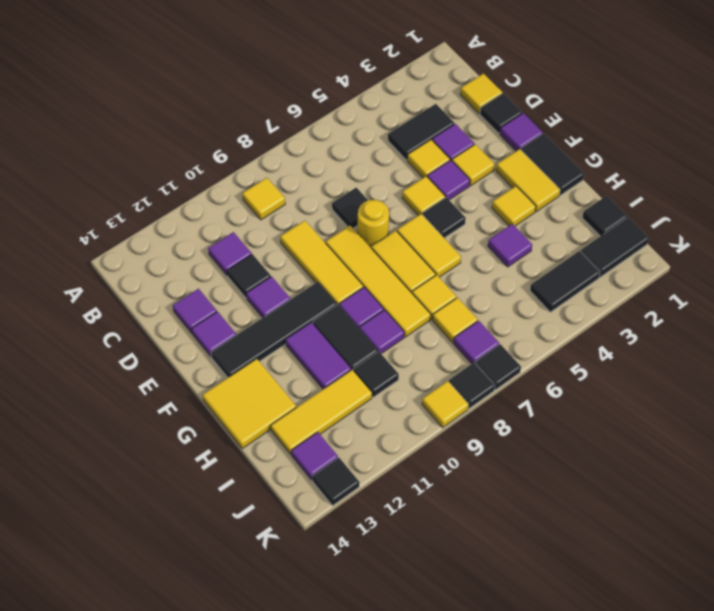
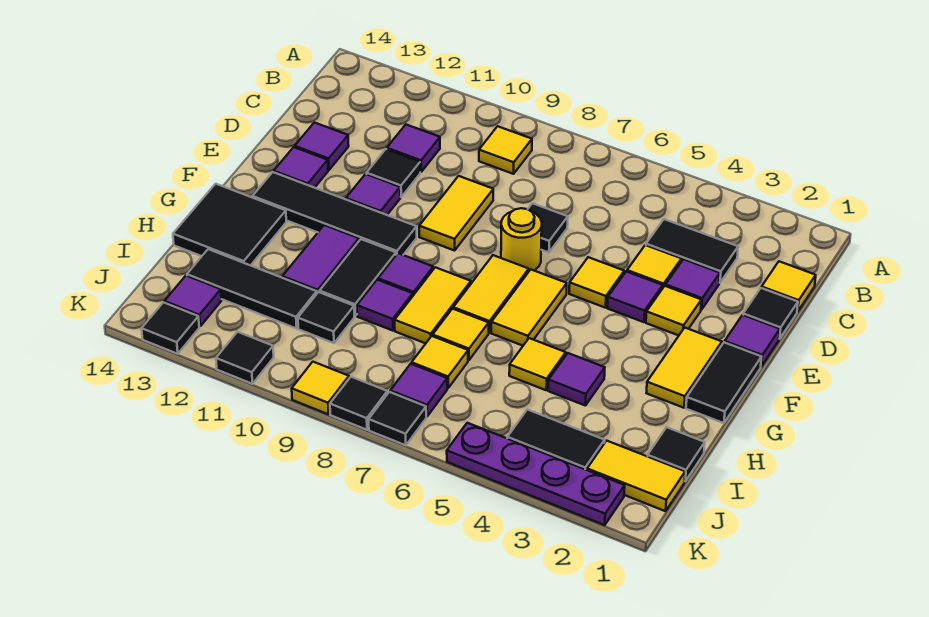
yellow 1x3 tile [280,221,363,305] -> yellow 1x2 tile [419,176,493,251]
yellow 1x4 tile [326,225,431,337] -> yellow 1x2 tile [395,267,471,343]
black 1x1 tile [422,197,466,238] -> black 1x1 tile moved to [216,332,274,384]
yellow 1x1 tile [492,186,536,226] -> yellow 1x1 tile moved to [509,338,566,390]
yellow 2x2 tile [203,359,296,449] -> black 2x2 tile [173,184,286,265]
yellow 1x3 tile [271,370,372,454] -> black 1x3 tile [187,249,317,328]
black 1x2 tile [580,217,649,277] -> yellow 1x2 tile [587,441,685,511]
none -> purple 1x4 plate [447,423,625,525]

